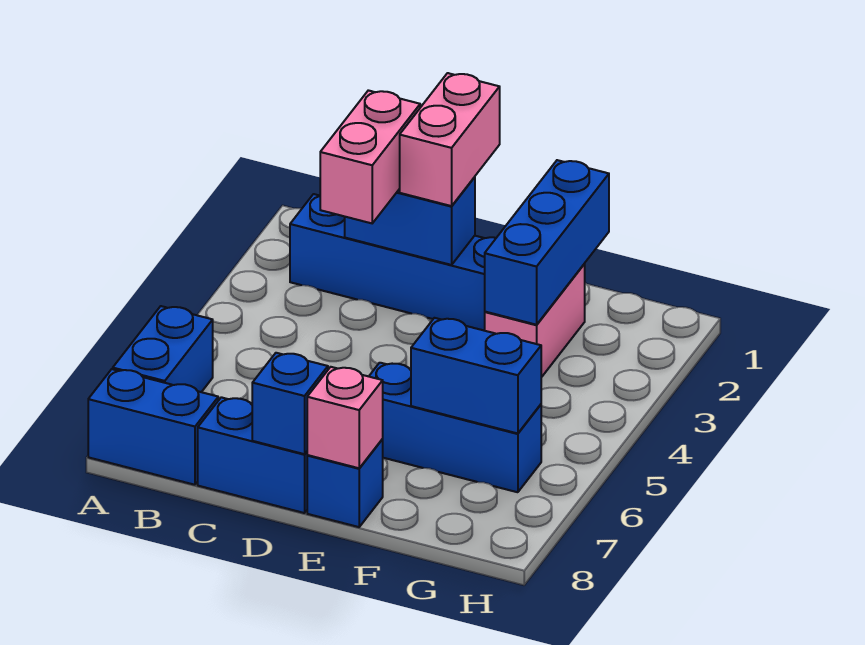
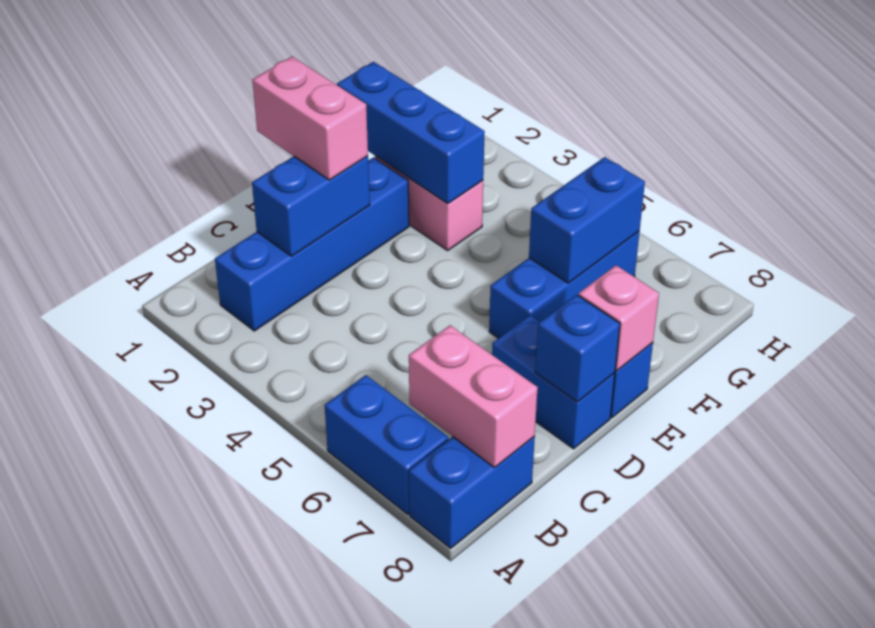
pink 1x2 brick [320,90,420,223] -> pink 1x2 brick moved to [409,325,538,468]
blue 1x2 brick [198,397,308,513] -> blue 1x2 brick turned to [492,315,615,449]

